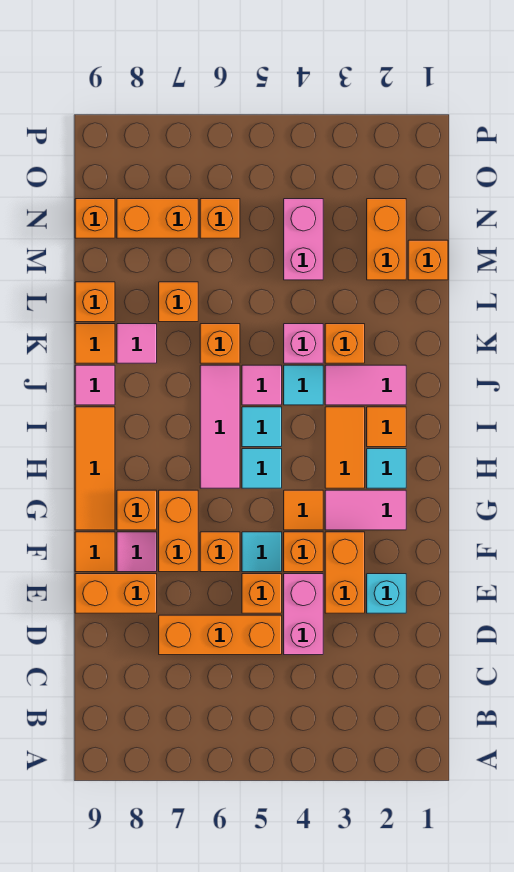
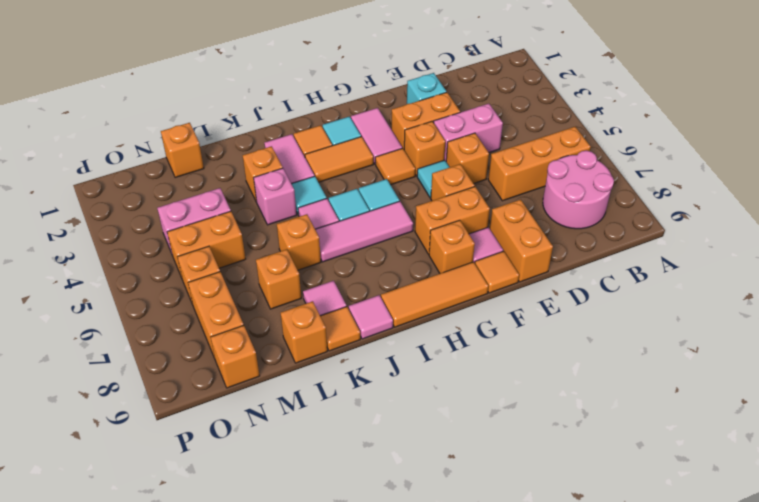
none -> pink 2x2 round brick [543,151,614,229]
orange 1x3 brick [159,615,282,655] -> orange 1x3 brick turned to [488,127,591,201]
orange 1x2 brick [367,199,406,280] -> orange 1x2 brick moved to [167,211,246,280]

